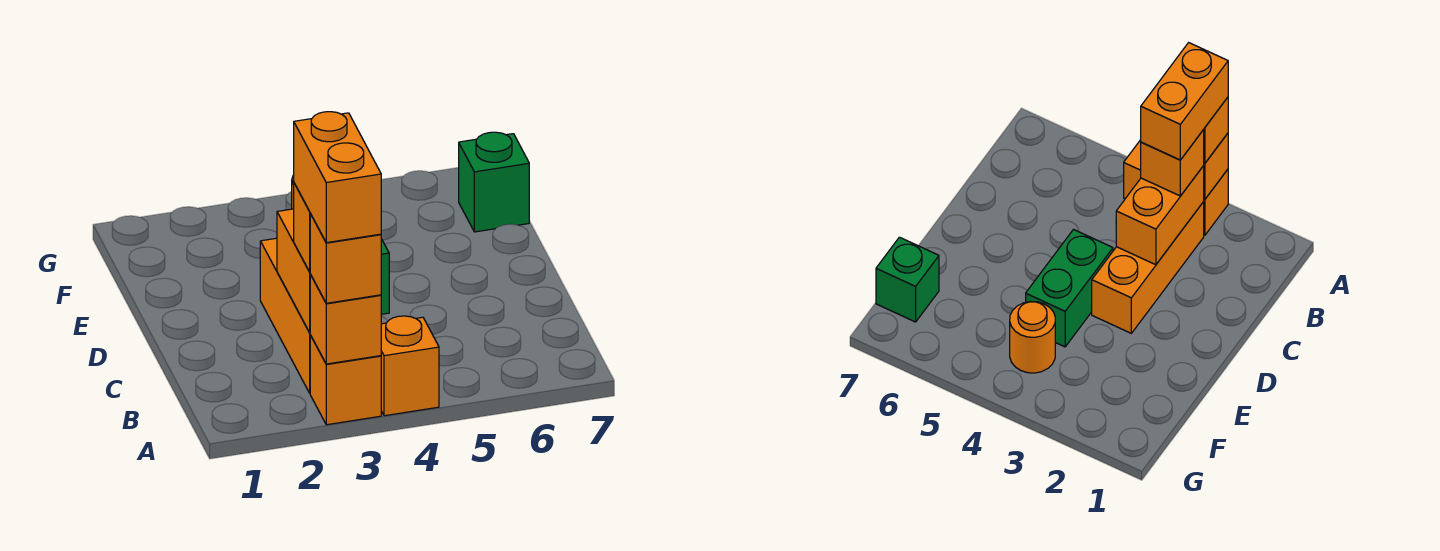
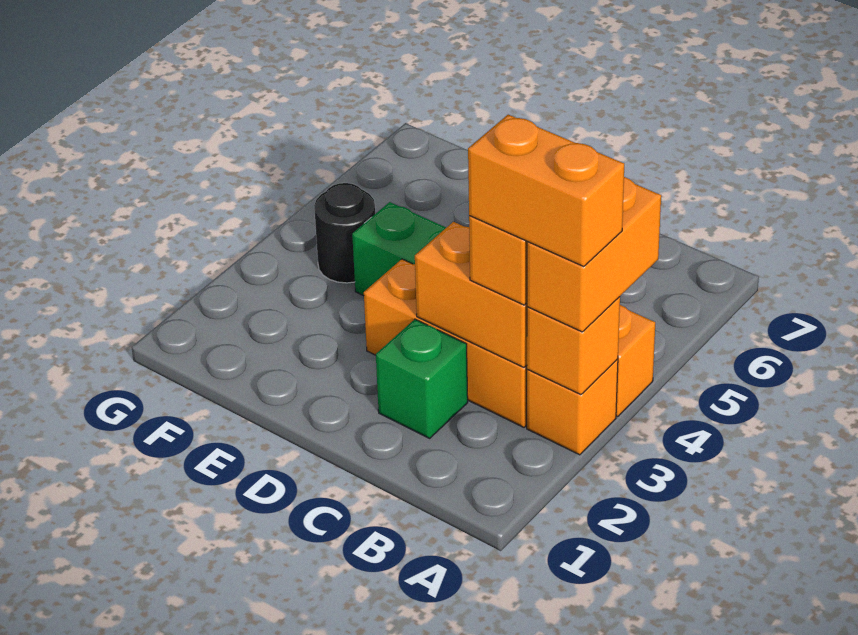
orange 1x1 brick [310,214,381,303] -> orange 1x2 brick [527,177,661,332]
orange 1x1 round brick [1010,301,1055,373] -> black 1x1 round brick [314,183,375,283]
green 1x1 brick [459,132,529,232] -> green 1x1 brick moved to [376,319,468,438]

